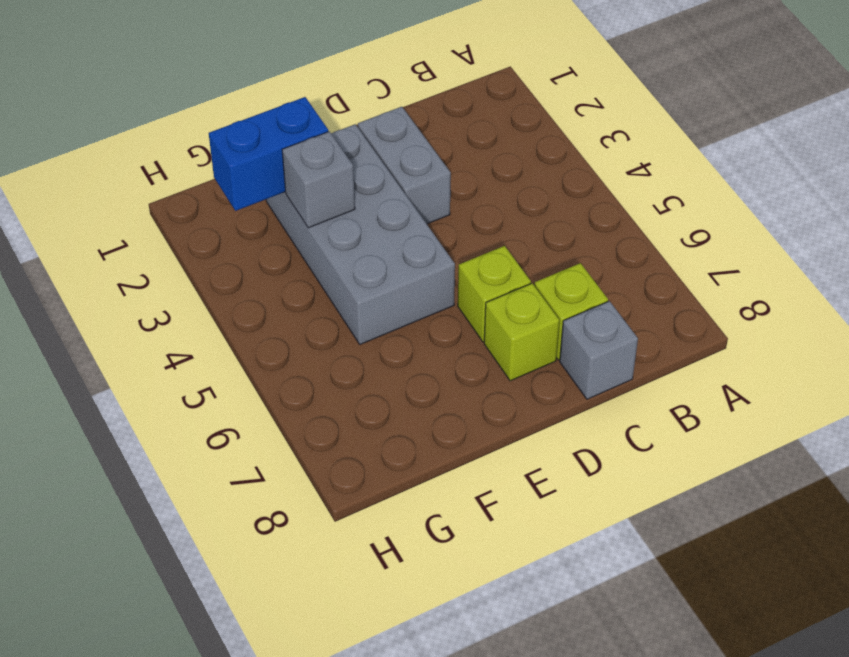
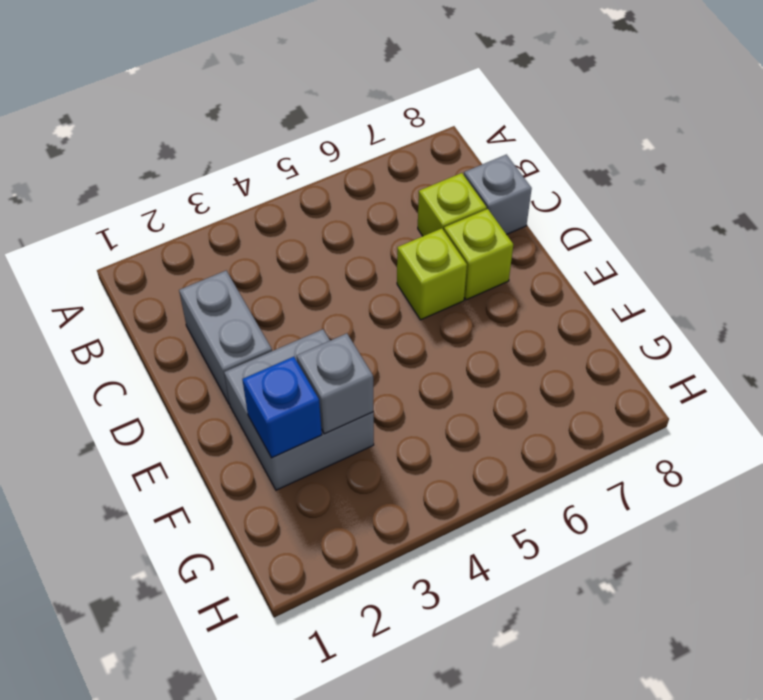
grey 1x2 brick [358,107,451,224] -> grey 1x2 brick turned to [179,271,272,404]
grey 2x4 brick [266,124,455,344] -> grey 2x2 brick [224,329,374,490]
blue 1x2 brick [209,97,328,211] -> blue 1x1 brick [242,357,322,458]

